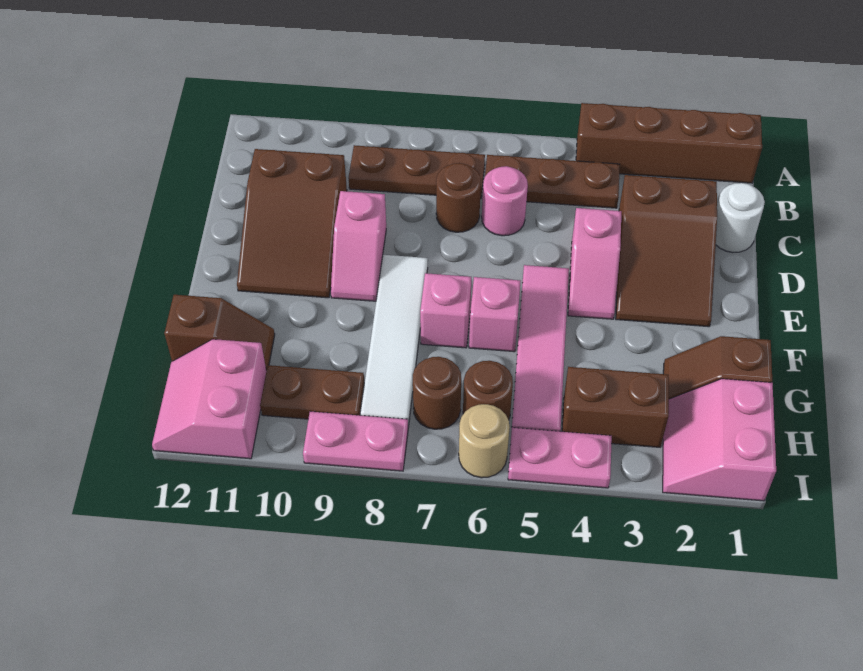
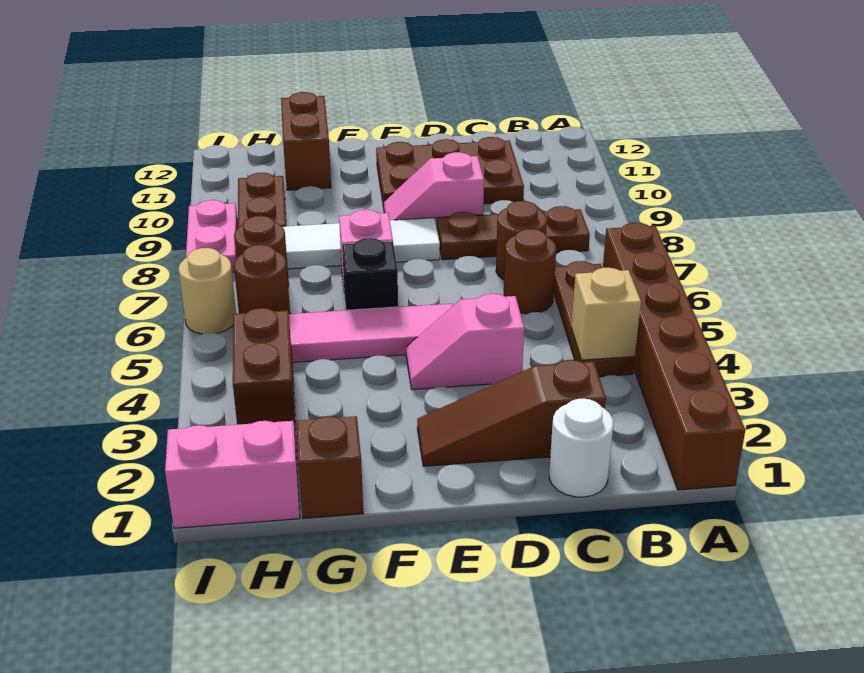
brown 1x4 brick [576,103,762,183] -> brown 1x6 brick [603,222,745,490]
none -> tan 1x1 brick [572,268,641,360]
brown 1x3 plate [348,145,485,198] -> brown 1x3 plate turned to [437,206,590,260]
brown 2x3 slope [616,175,717,327] -> brown 1x3 slope [417,360,606,466]
pink 1x1 round brick [482,166,528,236] -> brown 1x1 round brick [504,229,556,314]
brown 2x3 slope [237,149,347,298] -> brown 2x3 plate [376,137,524,207]
pink 1x1 brick [469,277,521,352] -> black 1x1 brick [342,238,398,310]
brown 1x2 slope [164,295,275,371] -> brown 1x2 brick [281,92,331,190]
pink 2x2 slope [152,339,266,459] -> none
pink 1x2 plate [508,428,612,488] -> none

